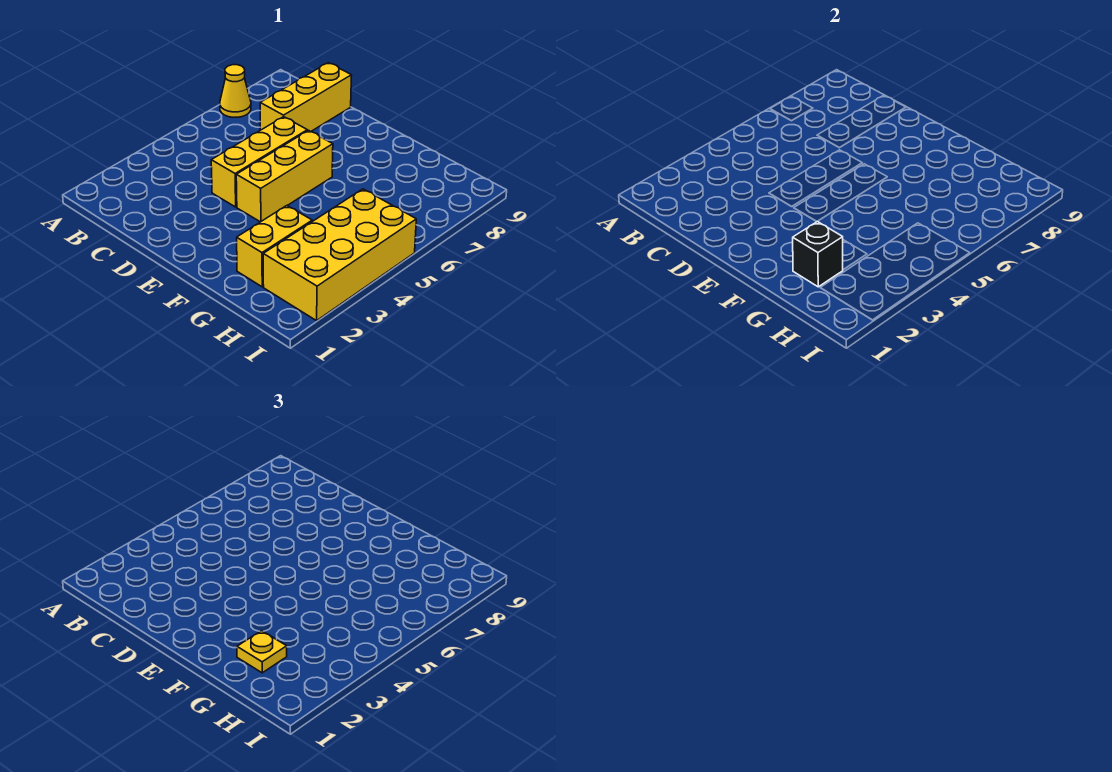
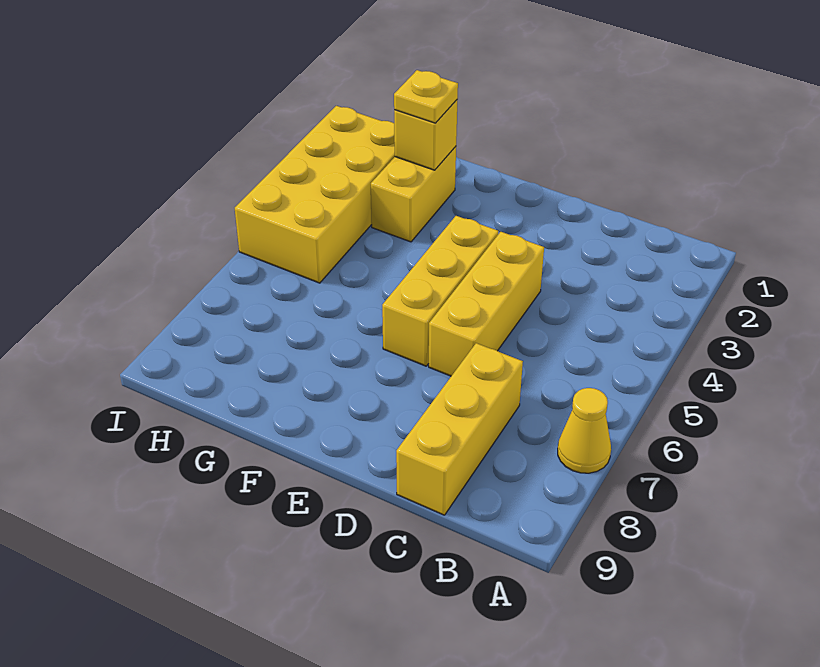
black 1x1 brick [793,221,843,287] -> yellow 1x1 brick [394,100,457,170]

